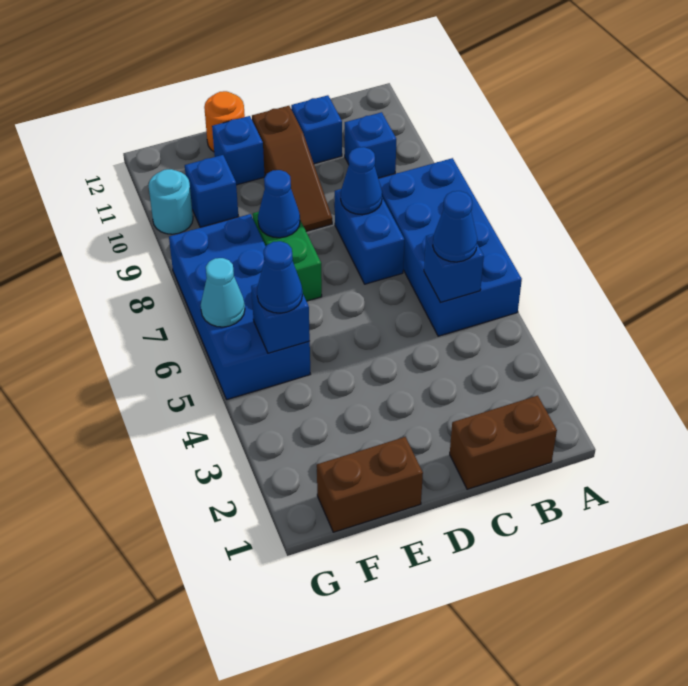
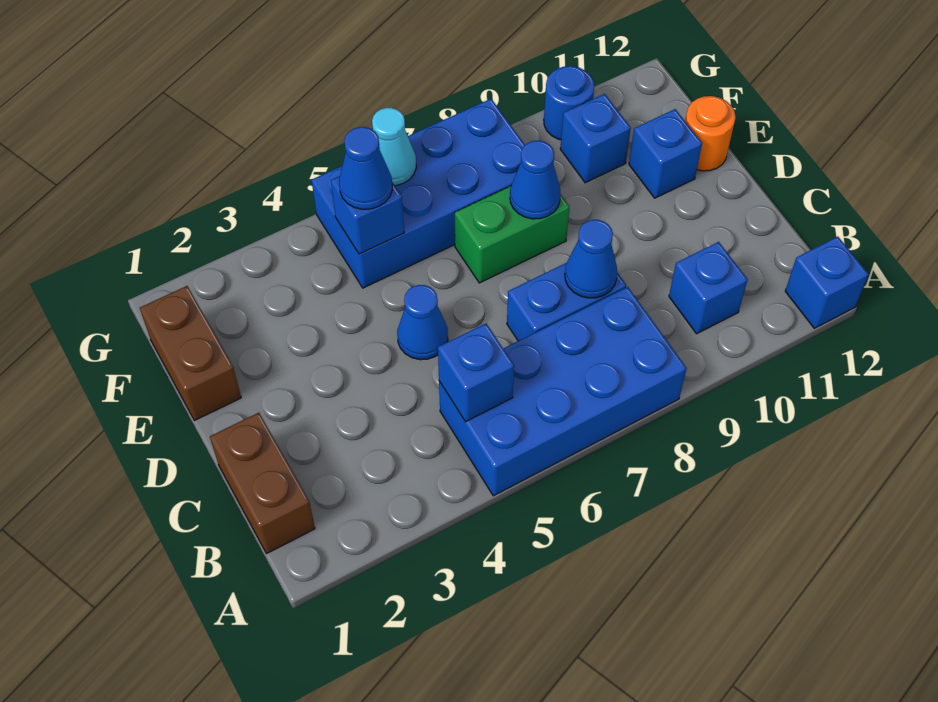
blue 1x1 cone [433,191,477,262] -> blue 1x1 cone moved to [397,285,448,360]
blue 1x1 brick [291,95,342,164] -> blue 1x1 brick moved to [785,237,868,328]
brown 1x3 slope [252,106,332,231] -> none
cyan 1x1 round brick [149,169,193,234] -> blue 1x1 round brick [544,66,594,140]

